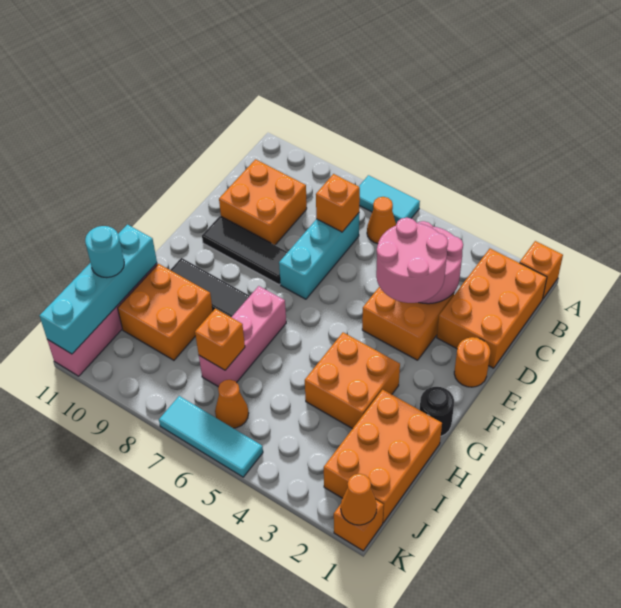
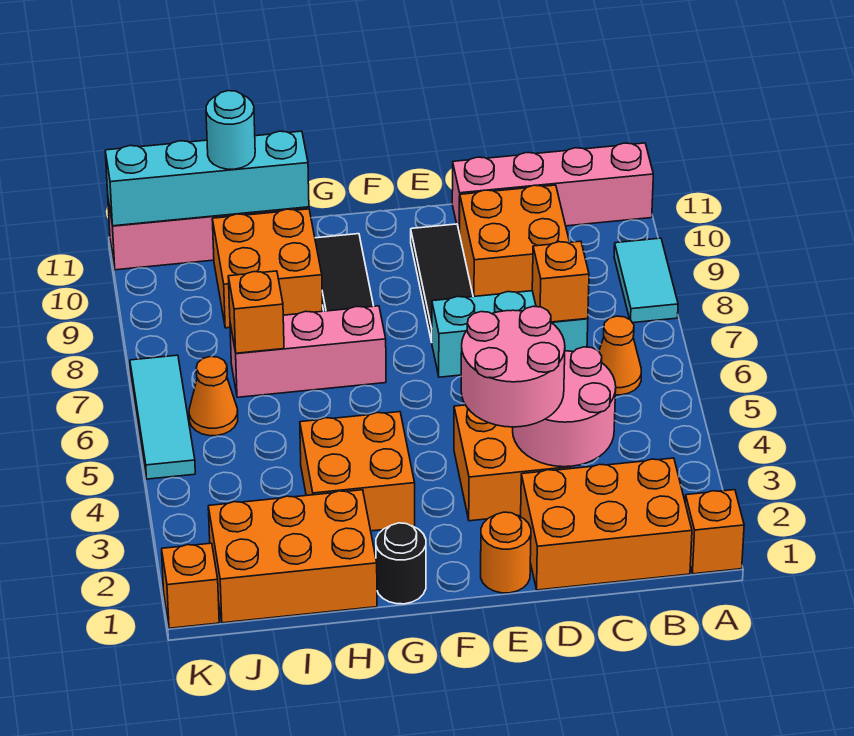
cyan 1x2 tile [359,175,420,224] -> cyan 1x2 tile moved to [614,238,678,323]
none -> pink 1x4 brick [452,143,653,234]
orange 1x1 cone [341,474,377,525] -> none

